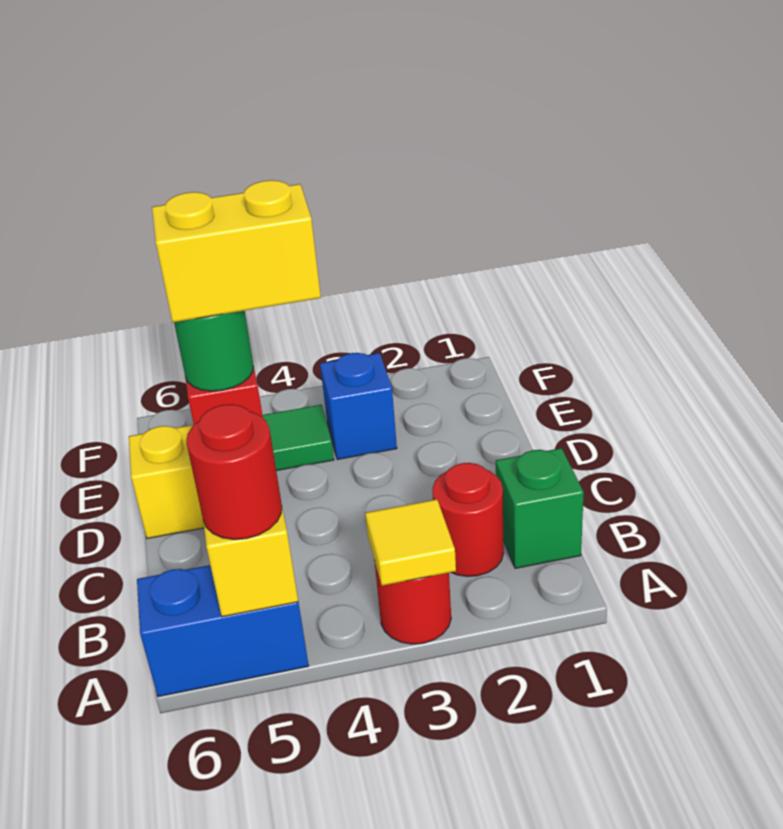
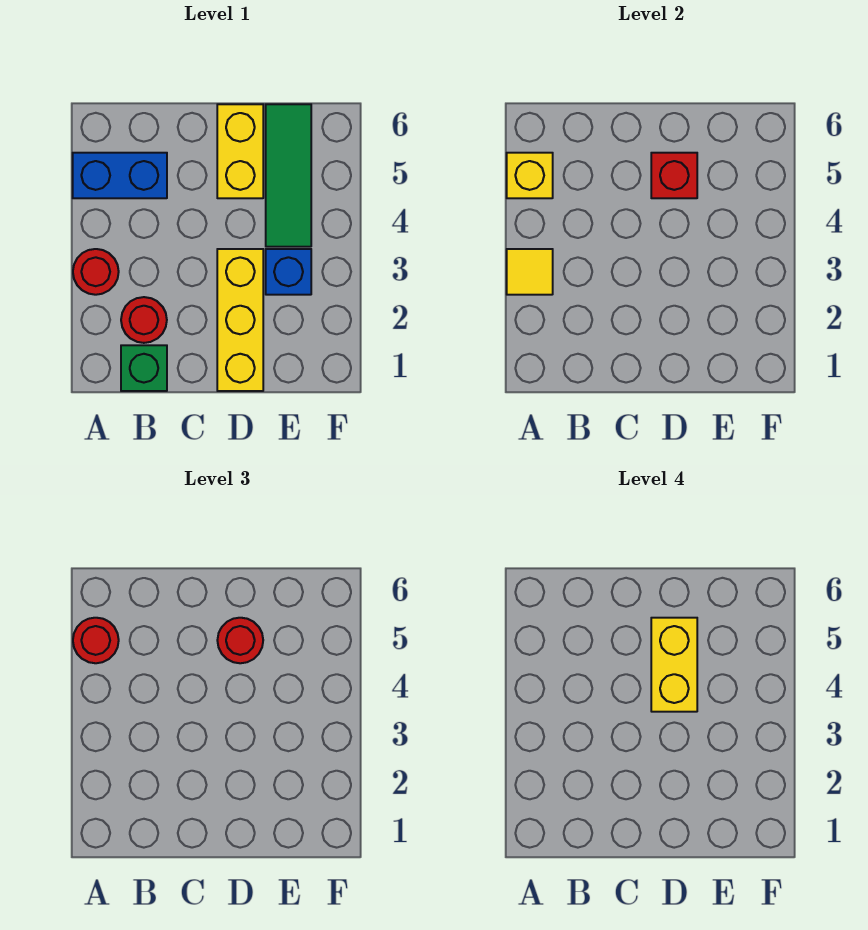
blue 1x2 brick [137,565,309,697] -> blue 1x2 brick turned to [73,153,167,198]
none -> yellow 1x3 brick [217,249,263,391]
green 1x1 round brick [174,311,253,391] -> red 1x1 round brick [217,618,263,663]

